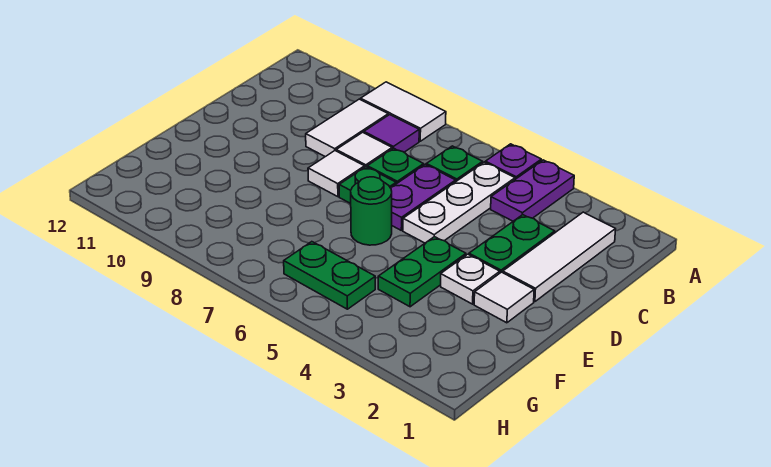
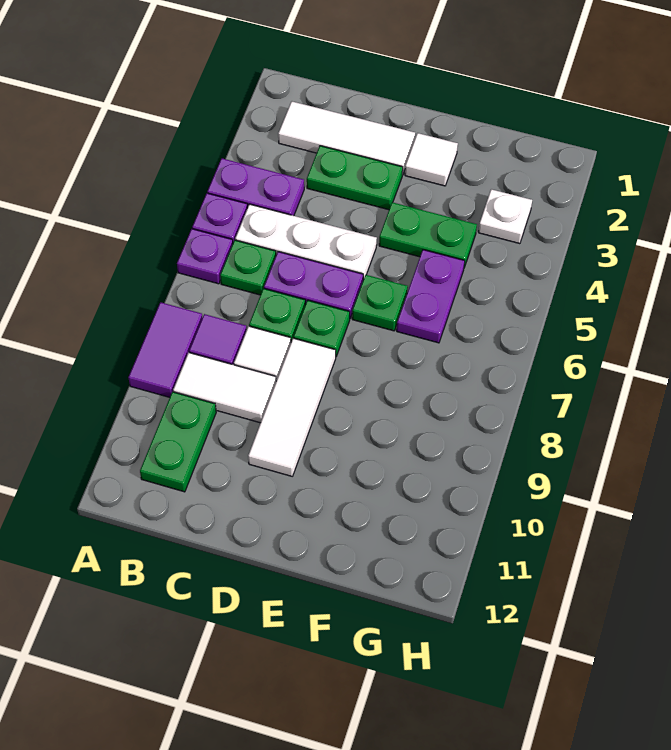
none -> purple 1x1 plate [177,229,233,284]
white 1x2 tile [361,82,446,141] -> purple 1x2 tile [128,302,203,397]
white 1x1 tile [308,151,365,197] -> white 1x3 tile [248,338,336,476]
white 1x1 plate [441,254,500,304] -> white 1x1 plate moved to [479,189,532,244]
green 1x1 round brick [351,177,392,245] -> green 1x1 plate [352,275,408,331]
none -> purple 1x2 plate [397,250,465,343]
green 1x2 plate [284,242,375,309] -> green 1x2 plate moved to [140,392,216,492]

